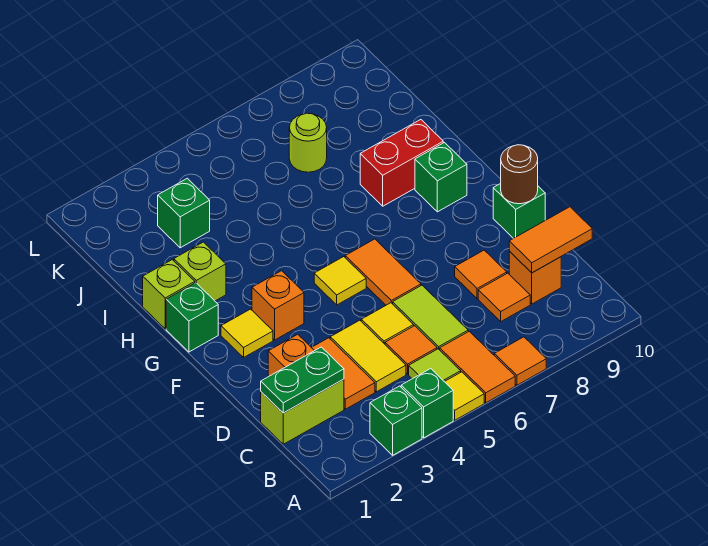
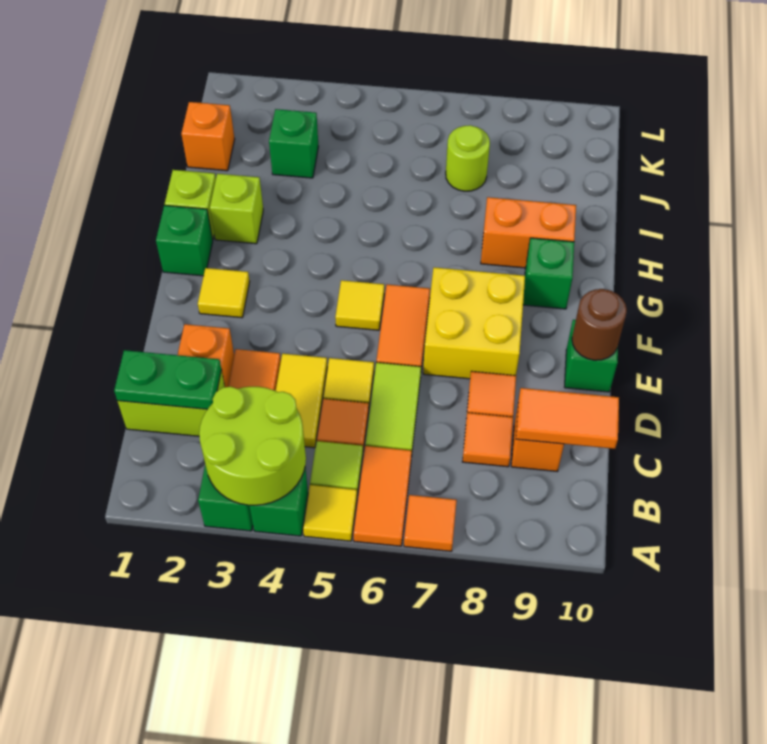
none -> lime 2x2 round brick [199,387,306,506]
none -> yellow 2x2 brick [423,267,525,379]
orange 1x1 brick [252,271,304,340] -> orange 1x1 brick moved to [181,102,235,171]
red 1x2 brick [360,120,443,206] -> orange 1x2 brick [481,197,576,268]

